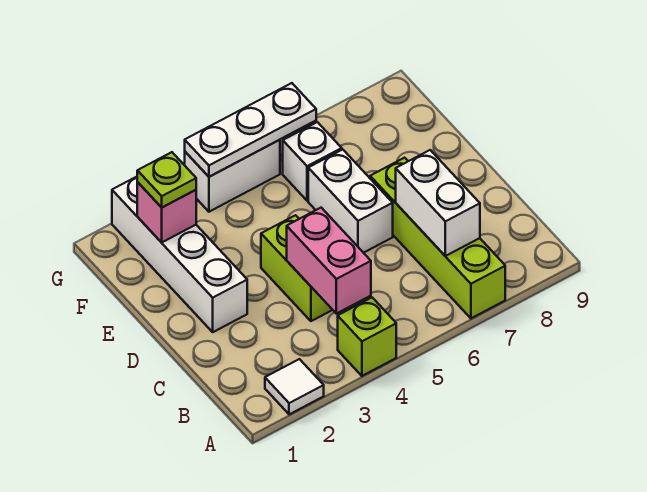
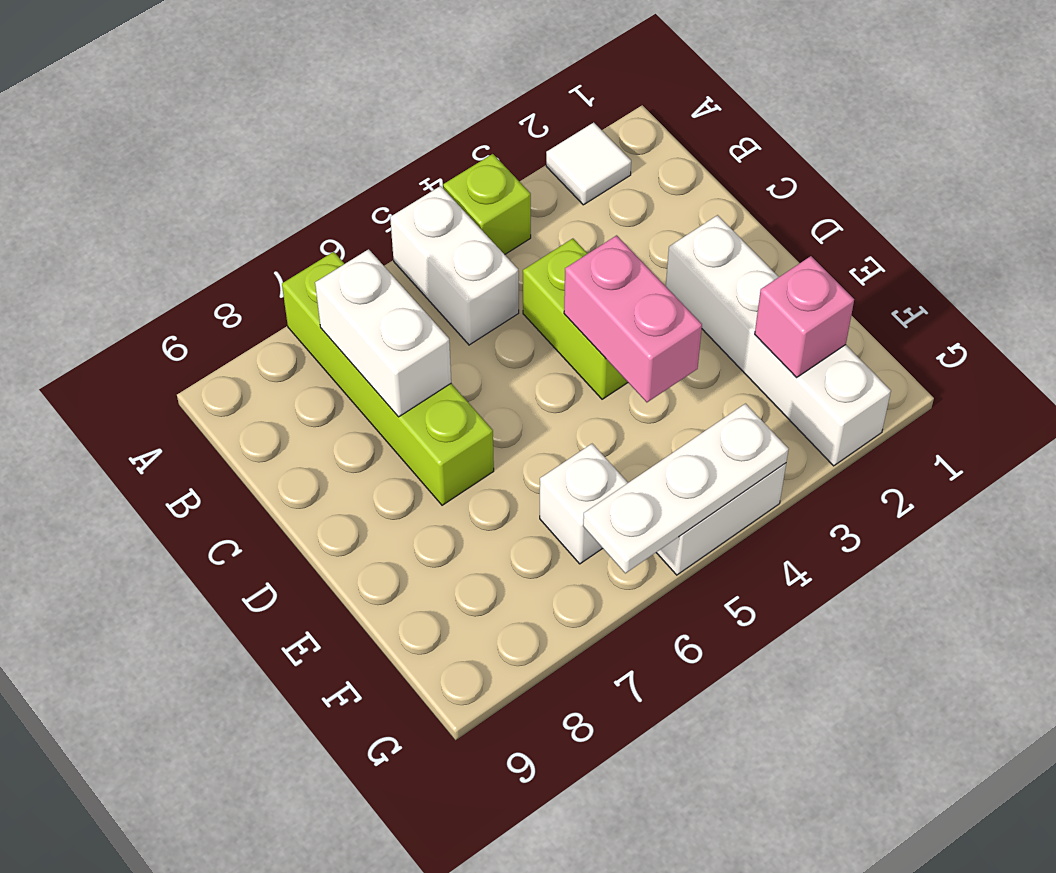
pink 1x2 brick [287,208,371,314] -> pink 1x2 brick moved to [564,235,702,402]
white 1x2 brick [308,150,393,253] -> white 1x2 brick moved to [390,186,519,345]
lime 1x1 plate [137,152,196,207] -> none

